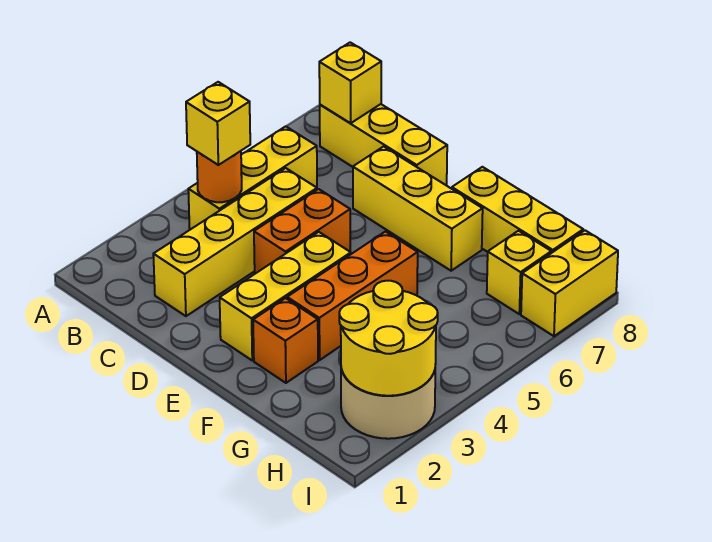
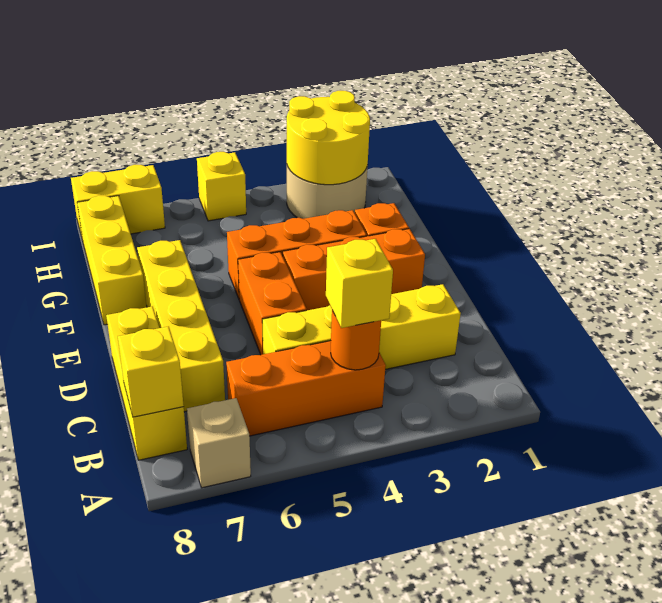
none -> tan 1x1 brick [187,398,251,488]
yellow 1x3 brick [188,126,317,230] -> orange 1x3 brick [226,341,386,436]
orange 1x2 brick [254,189,350,274] -> orange 1x2 brick turned to [238,252,307,355]
yellow 1x3 brick [353,147,483,271] -> yellow 1x4 brick [137,240,225,412]
yellow 1x3 brick [220,232,351,360] -> orange 1x3 brick [283,229,425,310]
yellow 1x1 brick [487,231,551,314] -> yellow 1x1 brick moved to [197,152,246,221]

